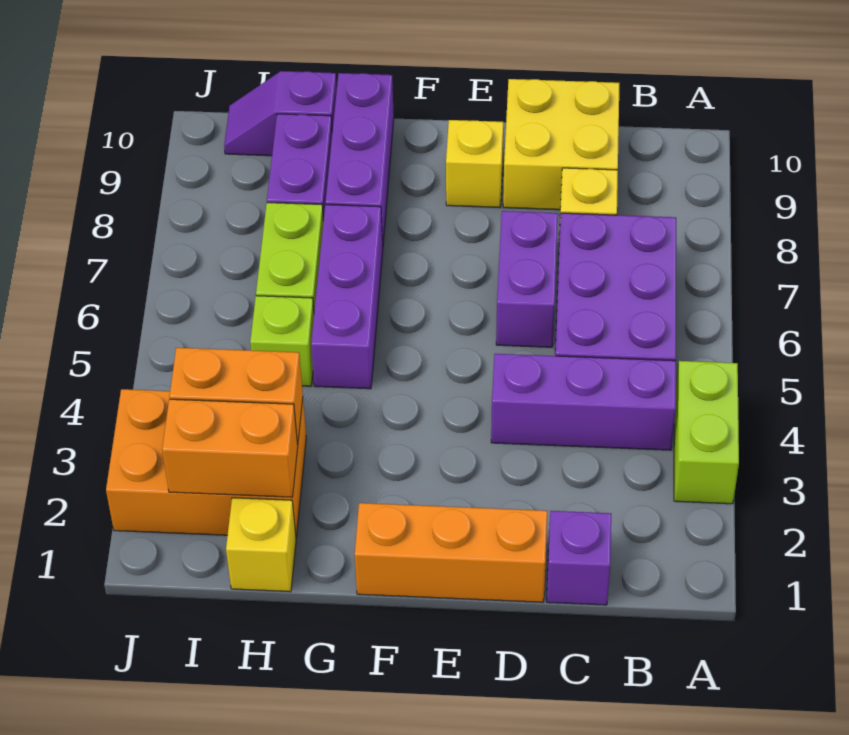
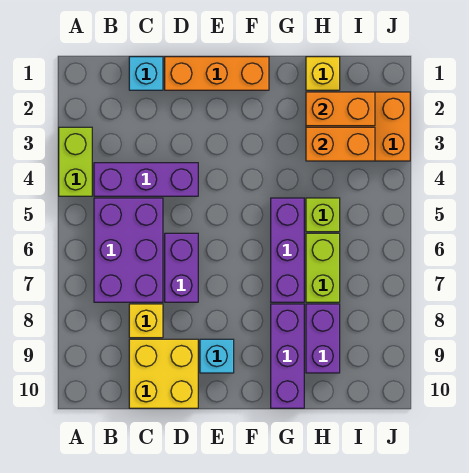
purple 1x1 brick [547,511,611,605] -> cyan 1x1 brick [129,57,163,90]
yellow 1x1 brick [446,120,503,208] -> cyan 1x1 brick [200,339,234,373]
purple 1x2 slope [224,71,337,156] -> none

